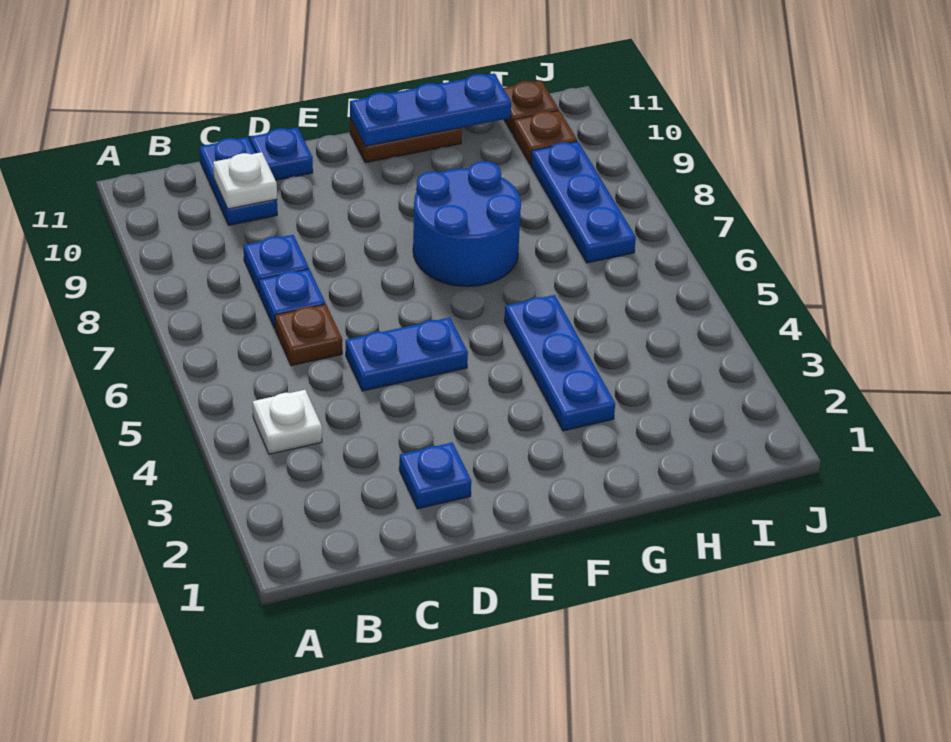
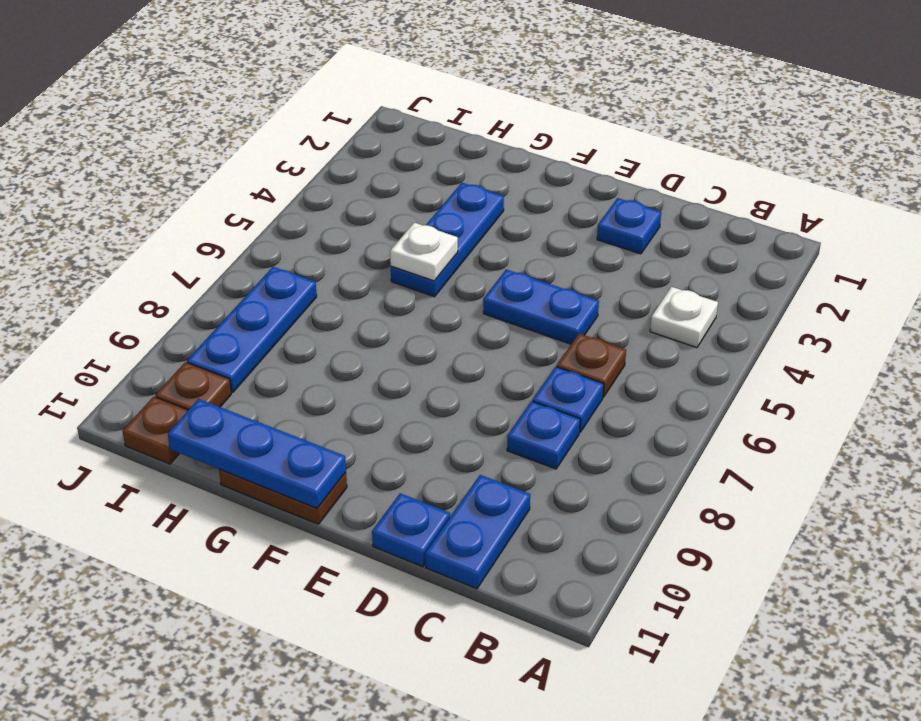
white 1x1 plate [213,152,277,209] -> white 1x1 plate moved to [390,223,458,281]
blue 2x2 round brick [413,161,521,287] -> none

